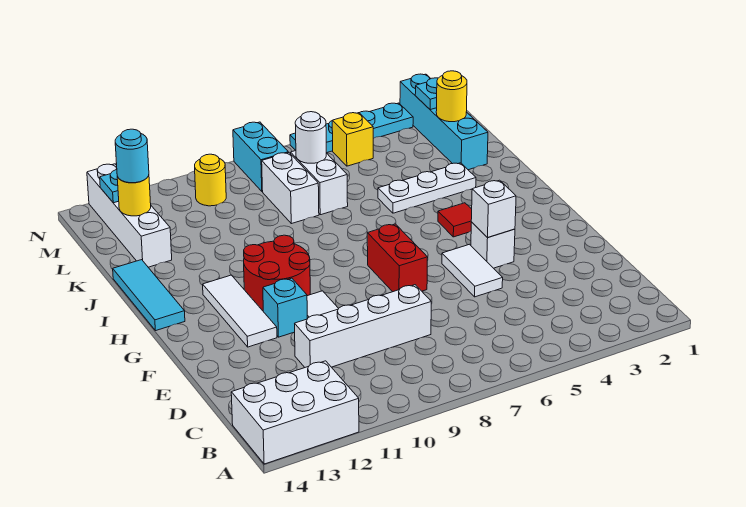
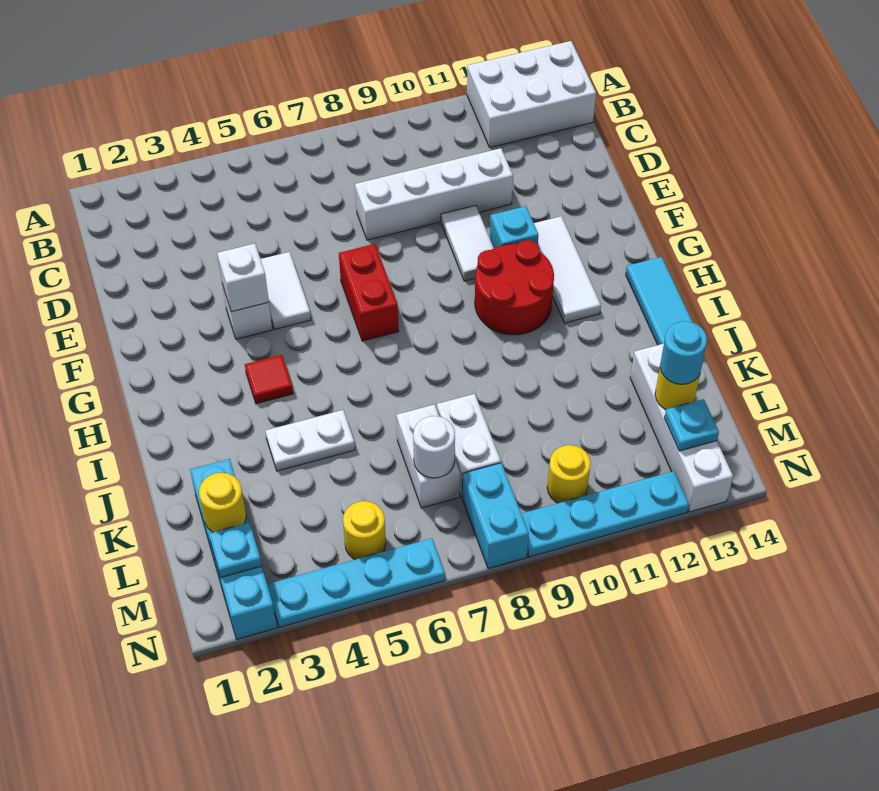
white 1x3 plate [378,163,476,213] -> white 1x2 plate [266,410,355,471]
yellow 1x1 brick [332,113,373,166] -> yellow 1x1 round brick [343,501,386,559]
none -> cyan 1x4 plate [521,471,689,557]

